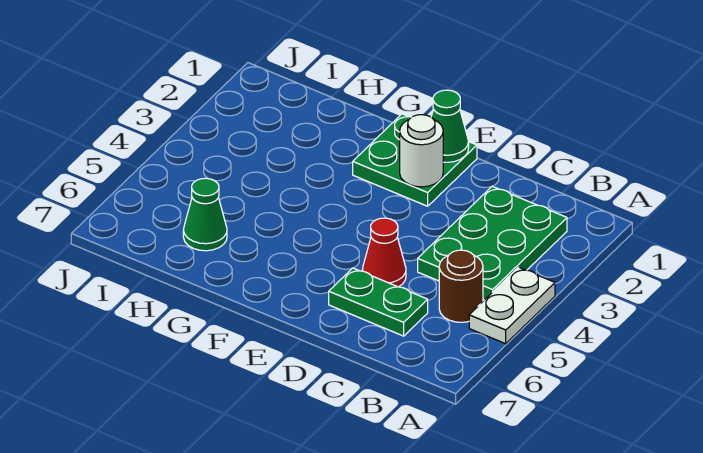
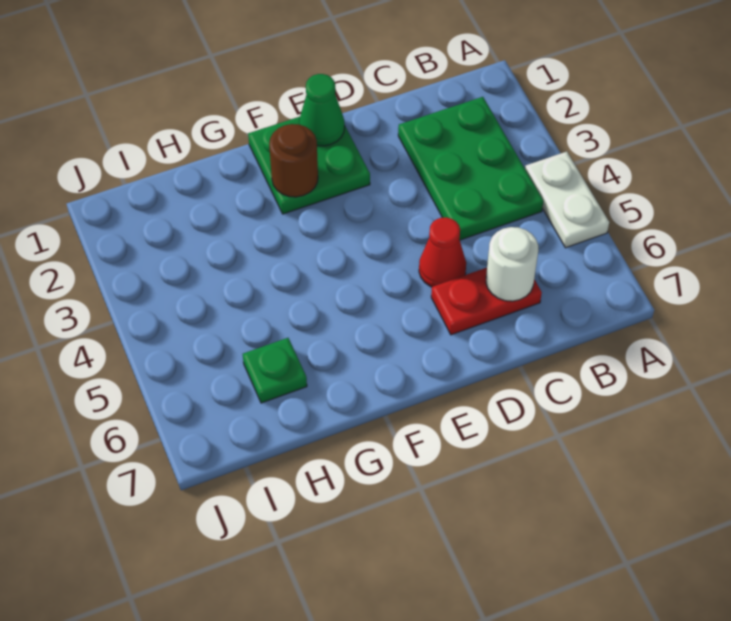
brown 1x1 round brick [439,250,483,322] -> brown 1x1 round brick moved to [269,124,318,197]
green 1x2 plate [329,268,428,336] -> red 1x2 plate [431,268,542,335]
white 1x1 round brick [400,115,443,187] -> white 1x1 round brick moved to [486,227,538,301]
green 1x1 cone [183,178,227,251] -> green 1x1 plate [243,338,307,403]

